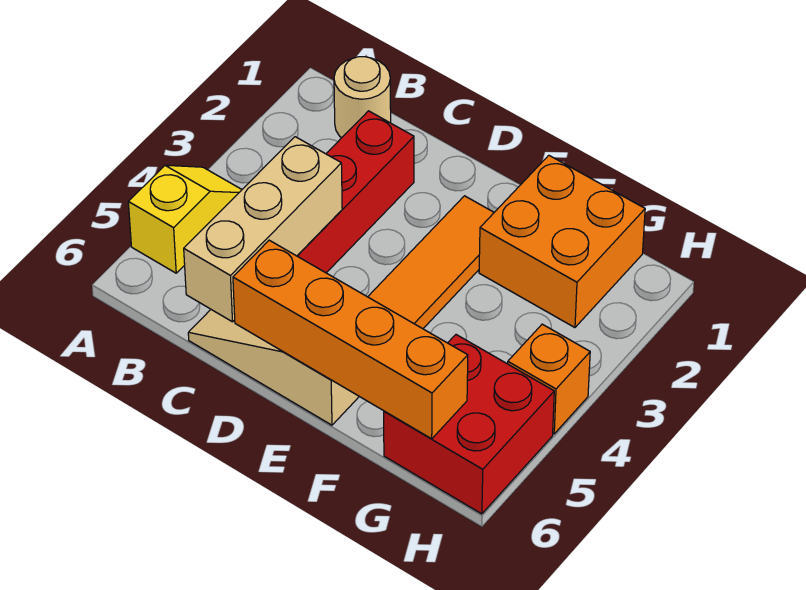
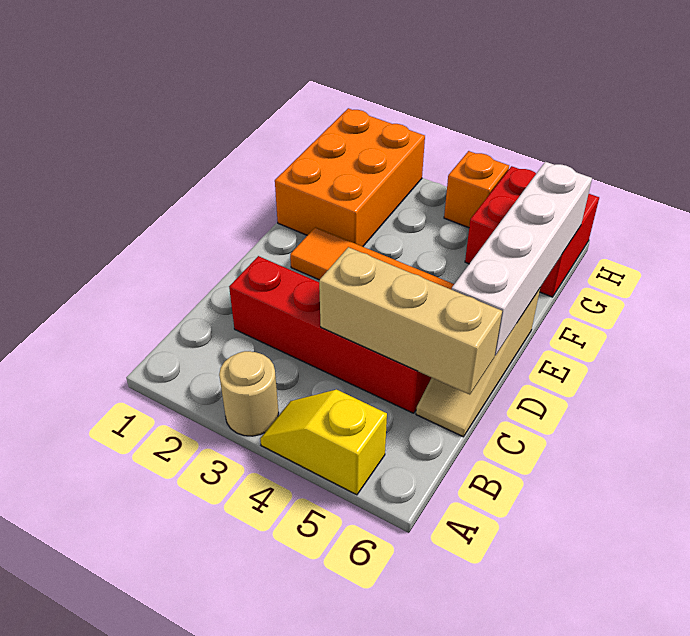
tan 1x1 round brick [334,57,391,138] -> tan 1x1 round brick moved to [219,351,279,436]
orange 1x4 brick [233,240,468,439] -> white 1x4 brick [452,162,592,355]
orange 2x2 brick [479,155,645,328] -> orange 2x3 brick [275,108,425,247]

